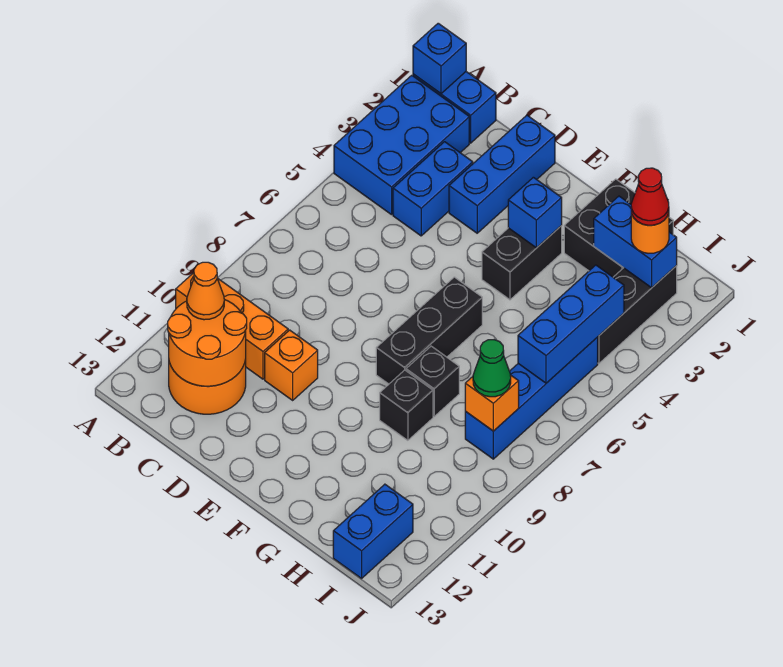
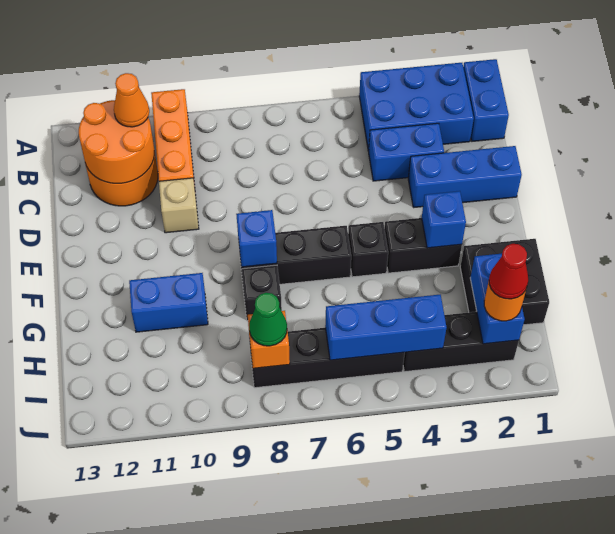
blue 1x1 brick [413,23,466,94] -> blue 1x1 brick moved to [236,210,277,267]
orange 1x1 brick [265,330,318,400] -> tan 1x1 brick [159,178,199,233]
black 1x1 brick [380,370,433,440] -> black 1x1 brick moved to [348,222,388,277]
blue 1x4 brick [465,337,598,459] -> black 1x4 brick [249,328,405,388]
blue 1x2 brick [333,484,413,578] -> blue 1x2 brick moved to [129,273,208,332]

